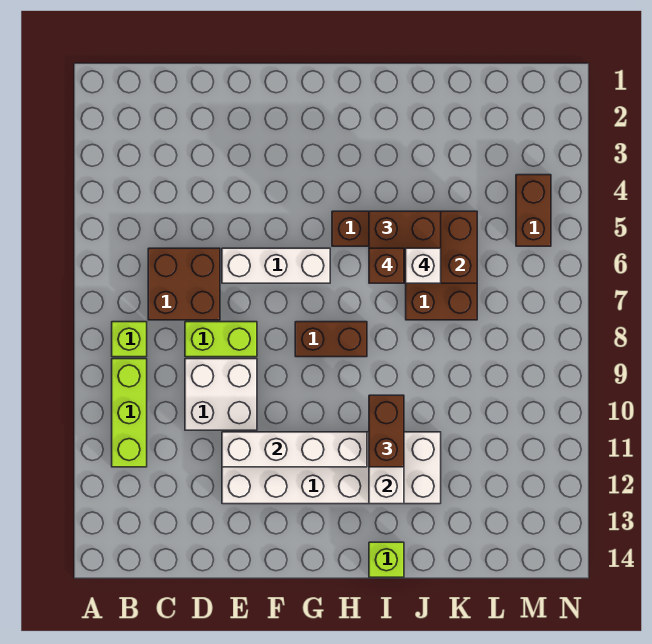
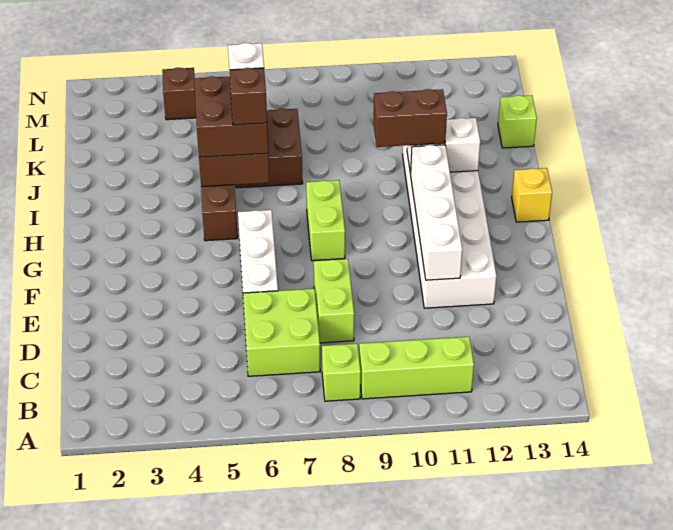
brown 2x2 brick [148,248,220,320] -> lime 2x2 brick [243,289,320,376]
white 2x2 brick [185,359,257,430] -> none
brown 1x2 brick [295,322,367,357] -> lime 1x2 brick [306,180,345,261]
none -> yellow 1x1 brick [512,168,552,222]
lime 1x1 brick [369,542,404,577] -> lime 1x1 brick moved to [498,95,537,148]
brown 1x2 brick [516,175,551,246] -> brown 1x1 brick [162,68,196,120]

